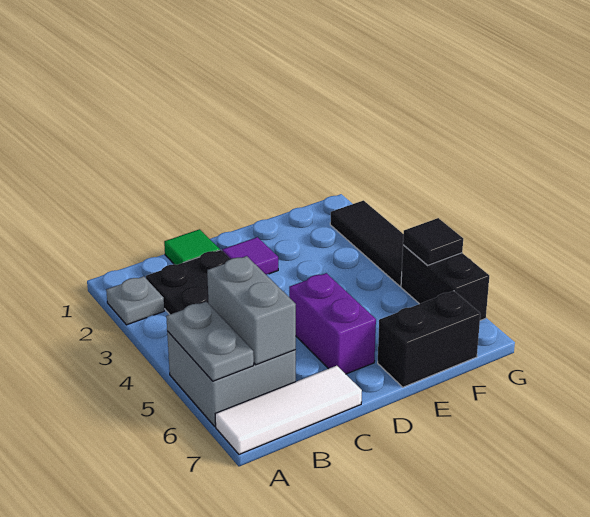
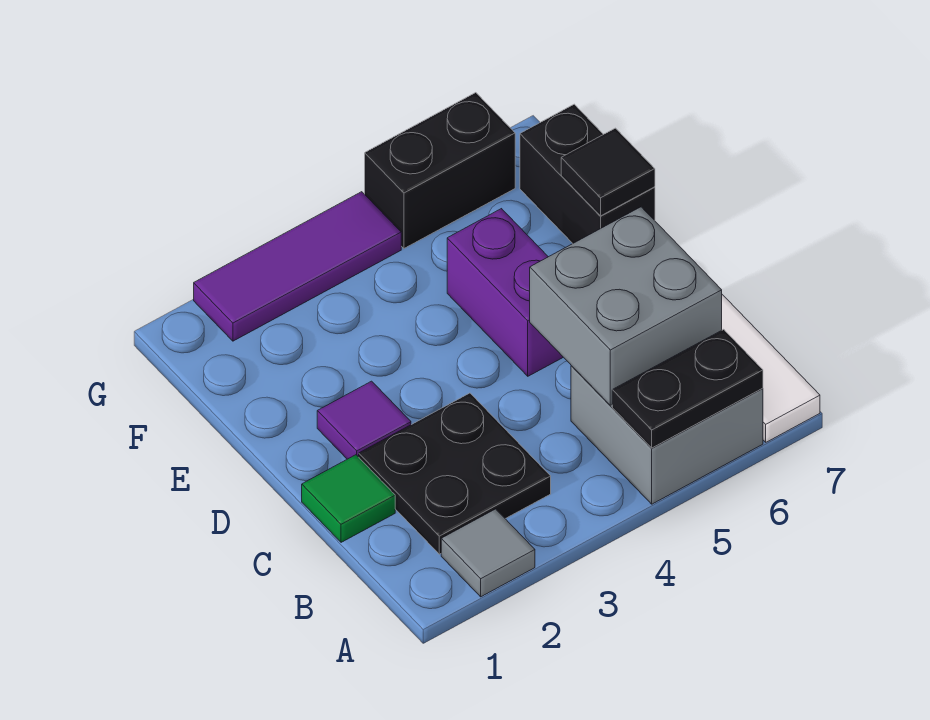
grey 1x1 plate [106,276,164,325] -> grey 1x1 tile [441,509,535,597]
grey 1x2 plate [166,302,254,381] -> black 1x2 plate [612,329,763,448]
grey 1x2 brick [207,256,296,365] -> grey 2x2 brick [530,207,722,405]
purple 1x2 brick [289,273,376,374] -> purple 1x2 brick turned to [447,209,563,376]
black 1x3 tile [330,200,404,286] -> purple 1x3 tile [194,192,401,341]
black 1x1 tile [403,218,463,266] -> black 1x1 tile moved to [561,128,655,216]

